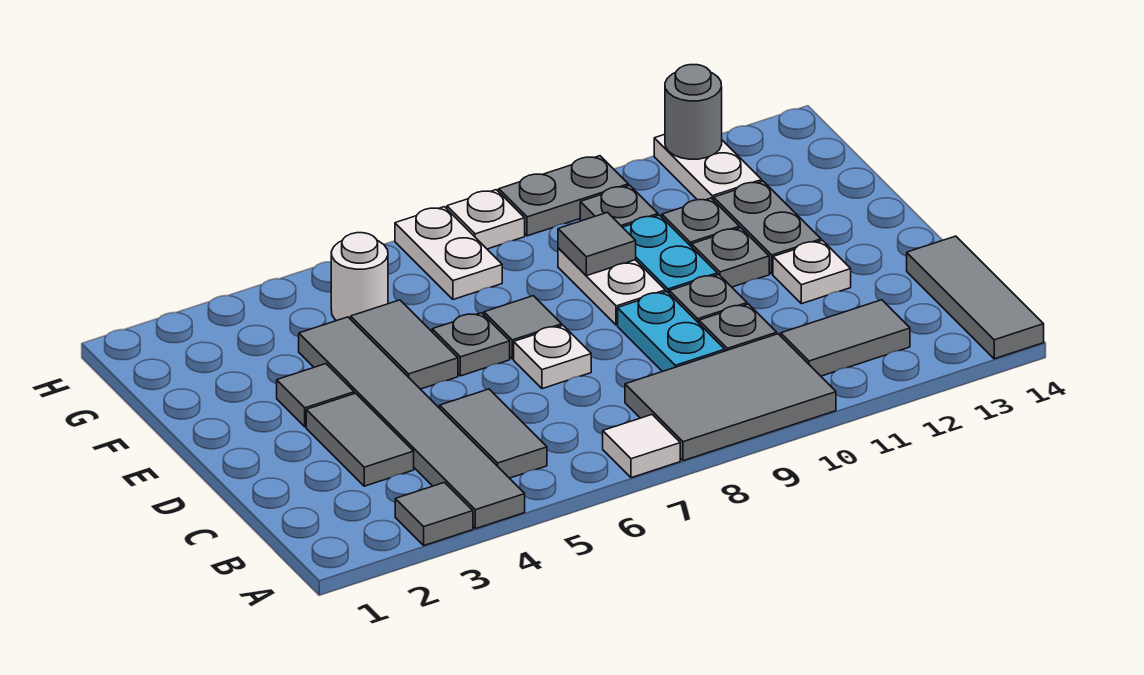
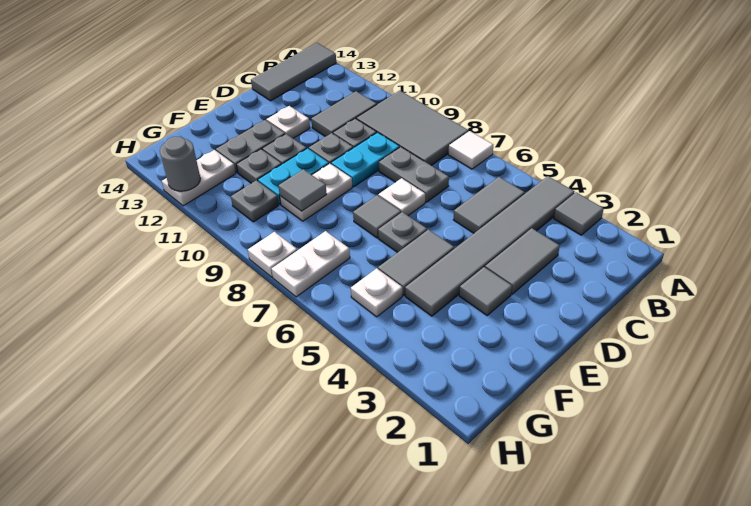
grey 1x2 tile [781,300,910,376] -> grey 1x2 tile turned to [311,91,377,137]
white 1x1 round brick [331,233,388,321] -> white 1x1 plate [351,268,403,317]
grey 1x2 plate [499,156,628,236] -> grey 1x2 plate moved to [379,147,449,202]

